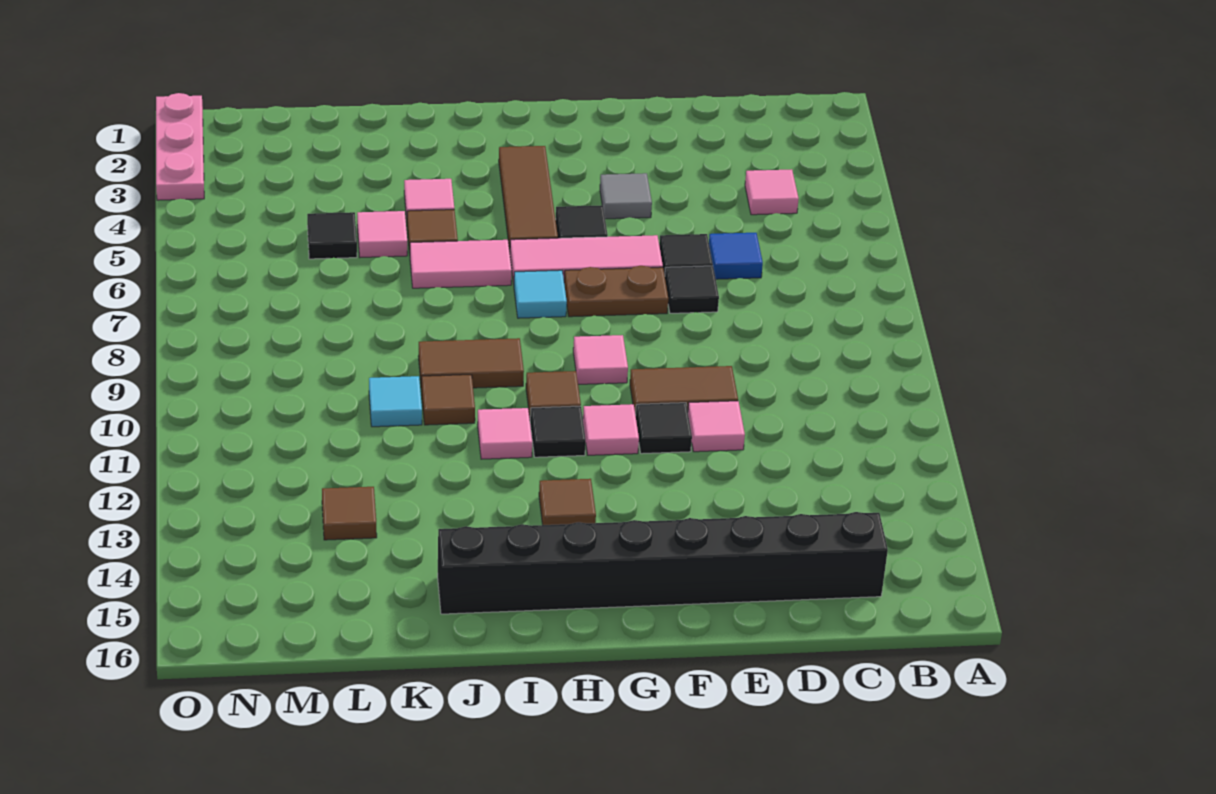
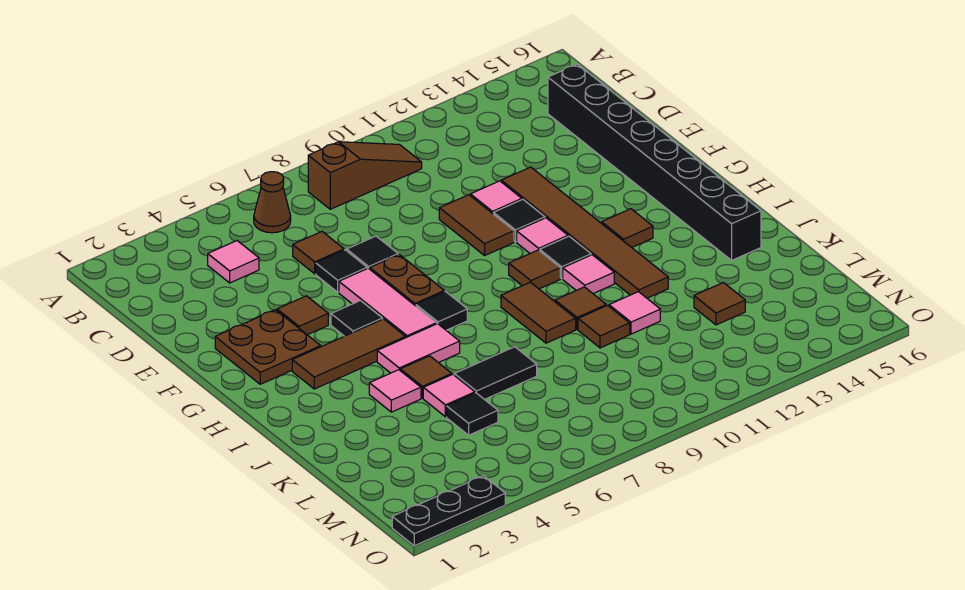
none -> brown 1x1 cone [254,172,291,233]
none -> brown 1x3 slope [308,142,422,209]
blue 1x1 tile [709,233,763,279] -> brown 1x1 tile [293,232,344,274]
none -> brown 1x6 tile [501,167,668,298]
none -> brown 2x2 plate [215,310,321,384]
grey 1x1 tile [600,173,652,219] -> brown 1x1 tile [277,296,328,335]
pink 1x1 tile [573,335,628,384] -> pink 1x1 tile moved to [609,292,660,334]
cyan 1x1 tile [514,270,567,318] -> black 1x1 tile [416,291,467,330]
pink 1x2 tile [410,240,512,288] -> pink 1x2 tile turned to [377,324,460,373]
none -> black 1x2 tile [454,347,537,399]
cyan 1x1 tile [369,376,422,427] -> brown 1x1 tile [578,306,630,348]
pink 1x3 plate [156,93,204,200] -> black 1x3 plate [392,476,505,546]

